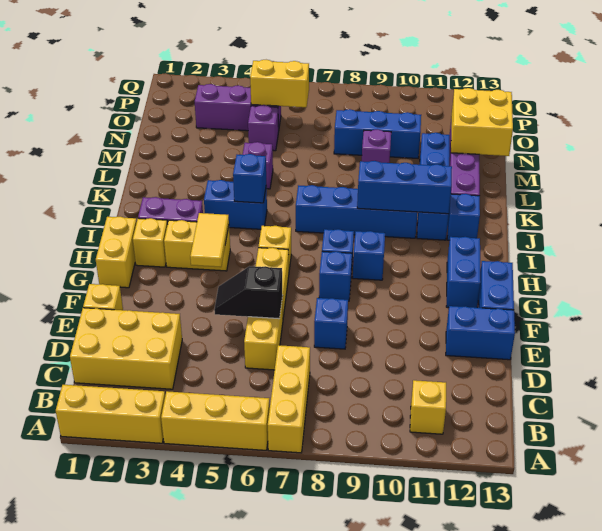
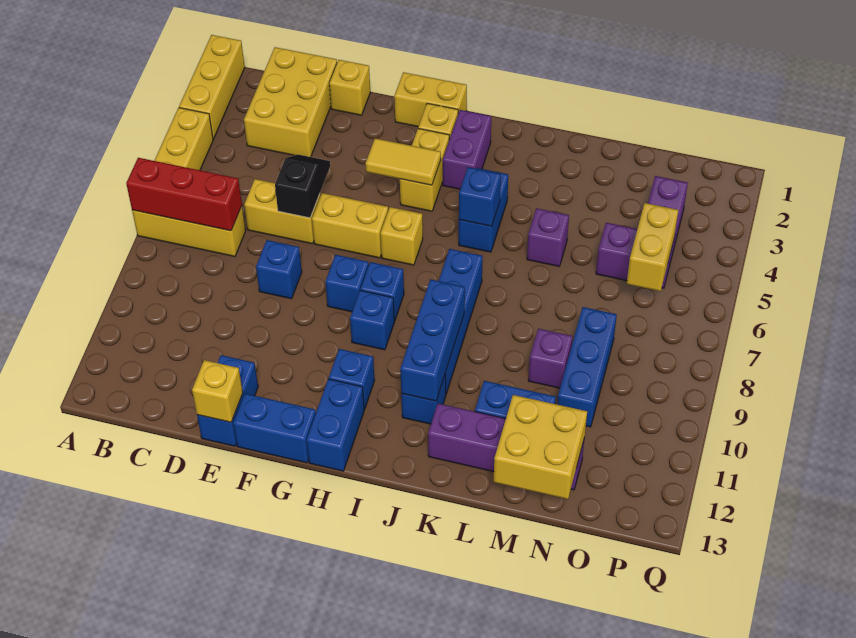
none -> red 1x3 brick [126,158,242,231]
yellow 1x1 brick [410,380,446,434] -> yellow 1x1 brick moved to [192,360,243,422]
blue 1x2 brick [446,237,481,308] -> blue 1x2 brick turned to [306,379,364,471]
blue 1x1 brick [447,194,480,240] -> blue 1x1 brick moved to [329,349,374,409]

